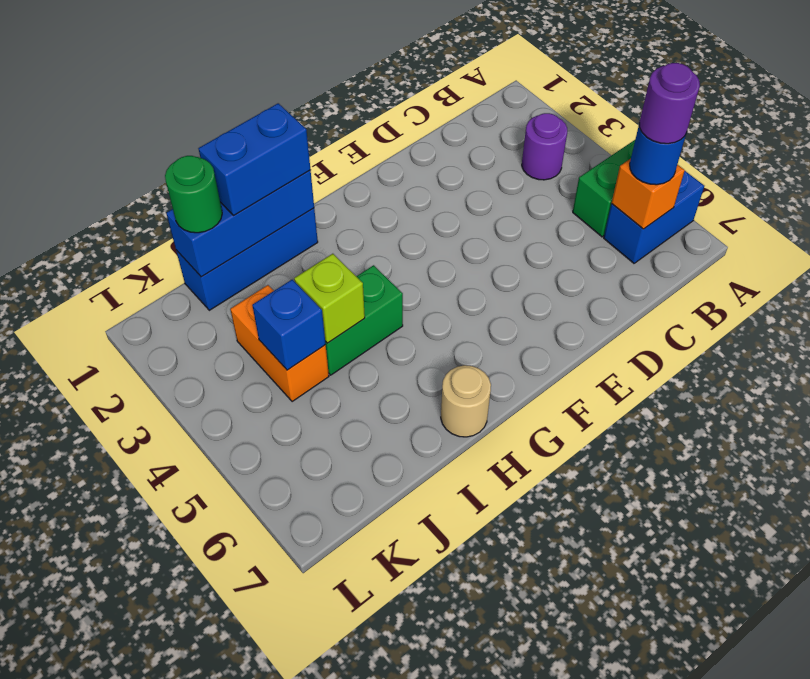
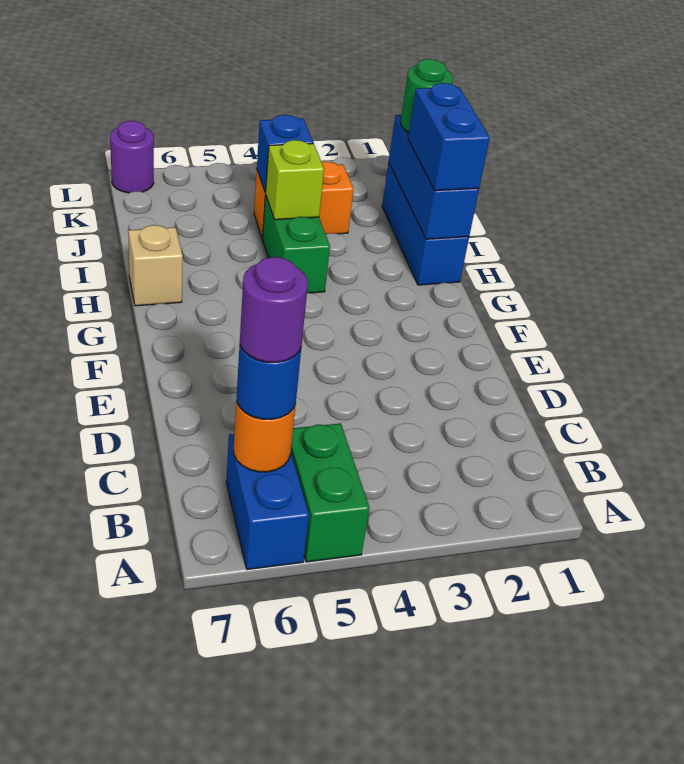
purple 1x1 round brick [522,113,567,180] -> purple 1x1 round brick moved to [110,121,154,193]
orange 1x1 brick [612,159,685,229] -> orange 1x1 round brick [234,399,296,472]
tan 1x1 round brick [441,365,491,437] -> tan 1x1 brick [128,225,183,306]

